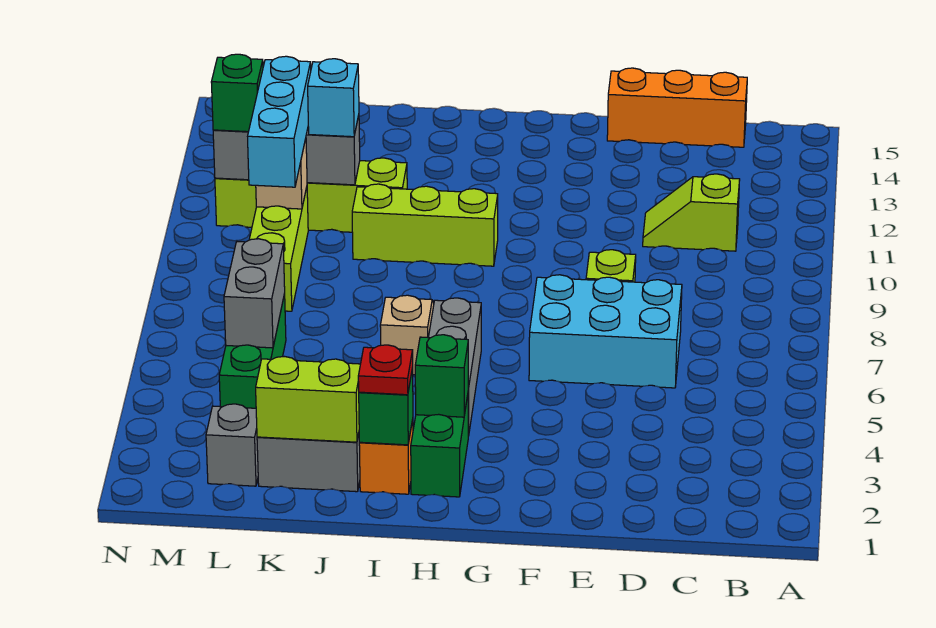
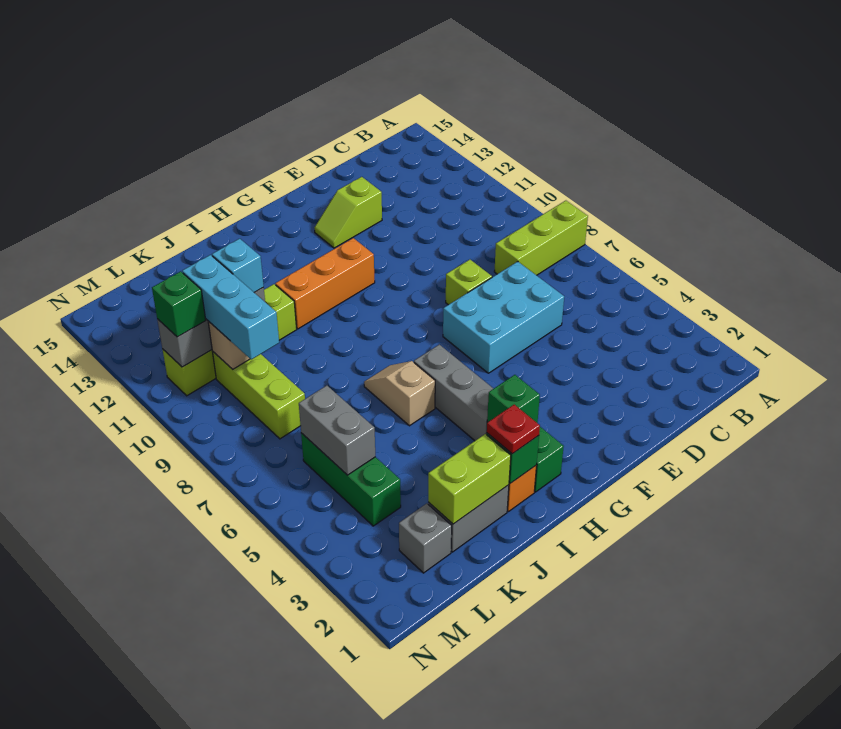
lime 1x2 slope [643,174,740,251] -> lime 1x2 slope moved to [315,177,382,248]
orange 1x3 brick [607,68,747,147] -> orange 1x3 brick moved to [275,238,375,329]
lime 1x3 brick [352,184,498,266] -> lime 1x3 brick moved to [494,201,588,275]

